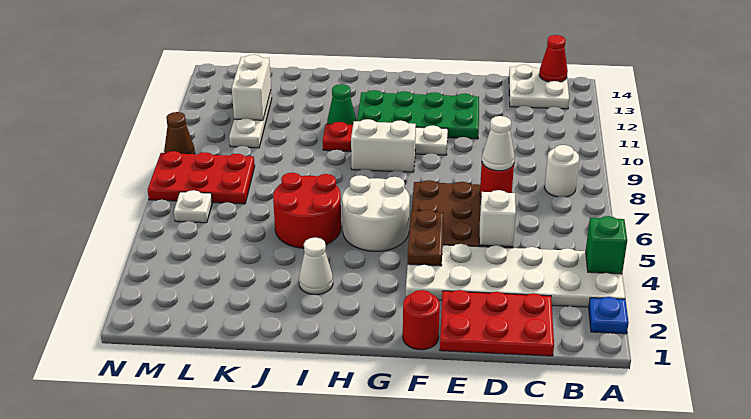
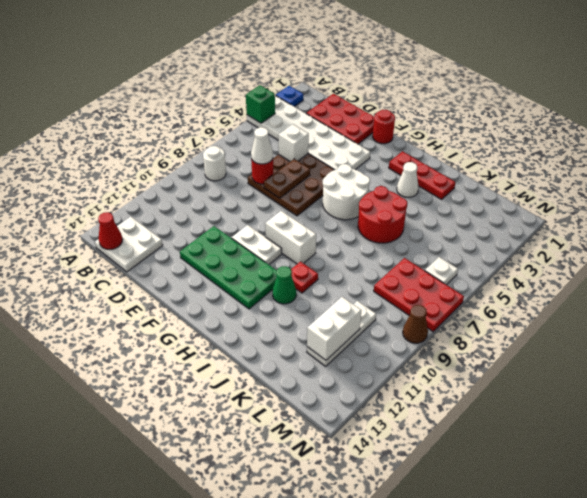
brown 1x2 plate [408,210,444,266] -> brown 1x2 plate moved to [264,159,310,198]
none -> red 1x3 plate [389,151,456,199]

